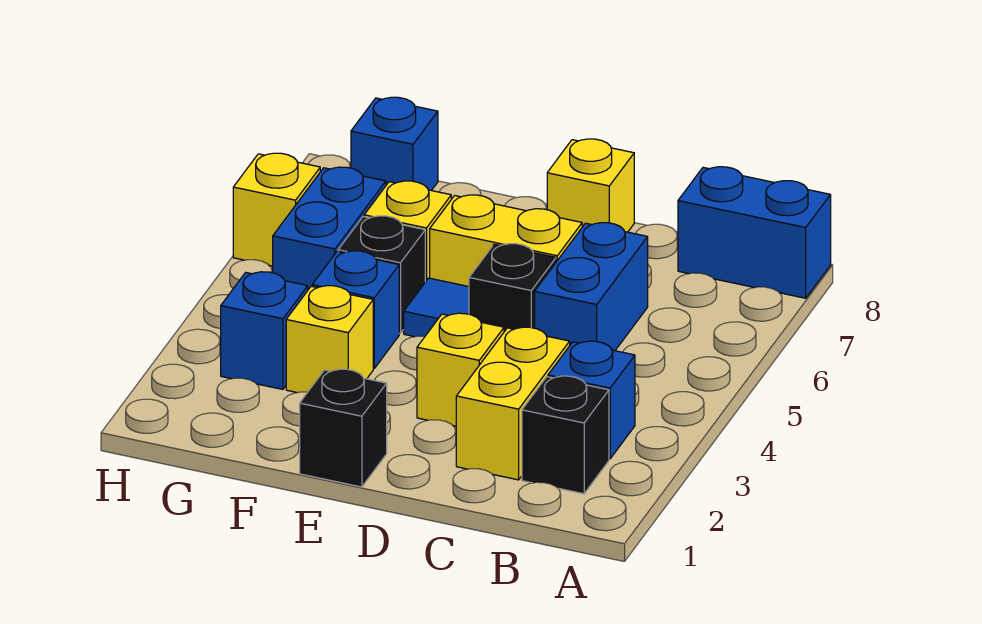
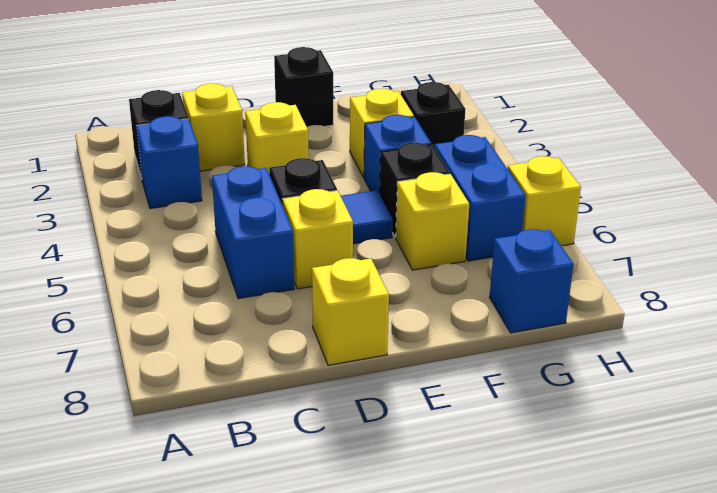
blue 1x2 brick [678,167,831,298] -> none
yellow 1x2 brick [456,327,570,480] -> yellow 1x1 brick [182,83,245,171]
yellow 1x2 brick [430,195,582,287] -> yellow 1x1 brick [283,189,353,289]
blue 1x1 brick [221,272,308,389] -> black 1x1 brick [401,82,465,148]

